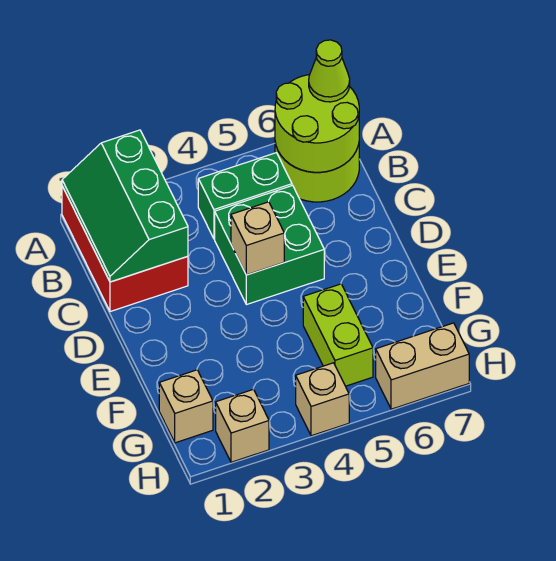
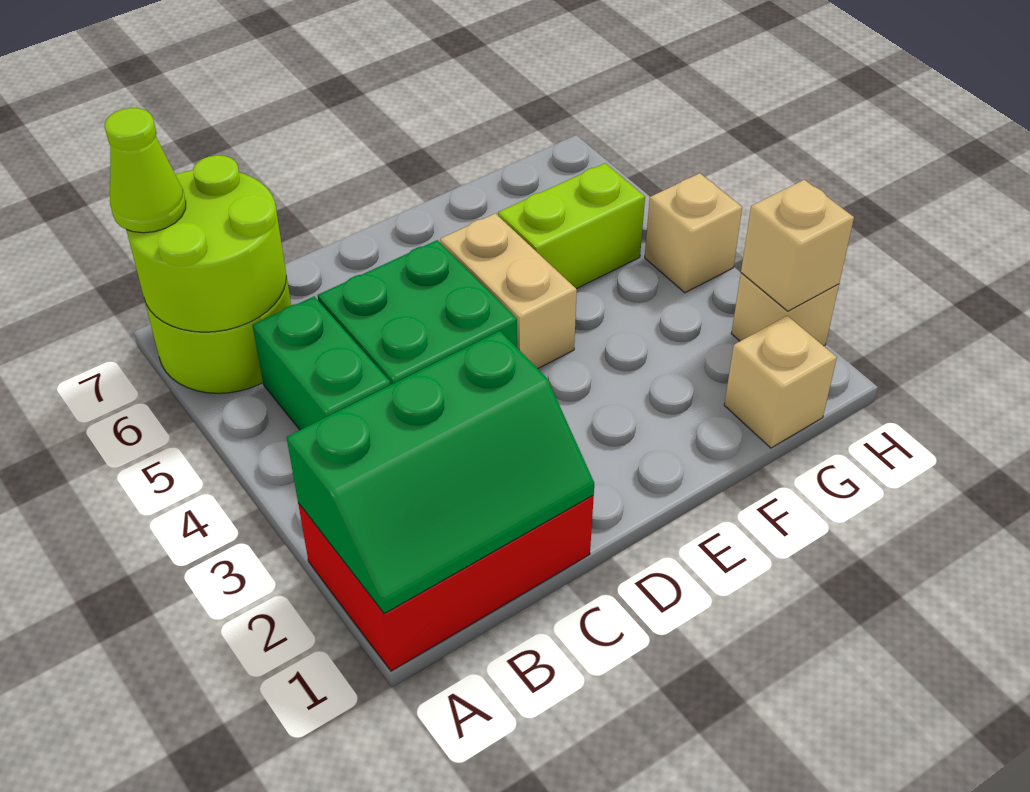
tan 1x1 brick [231,202,284,275] -> tan 1x1 brick moved to [741,180,854,311]
tan 1x2 brick [376,323,469,409] -> tan 1x2 brick moved to [440,213,577,369]

